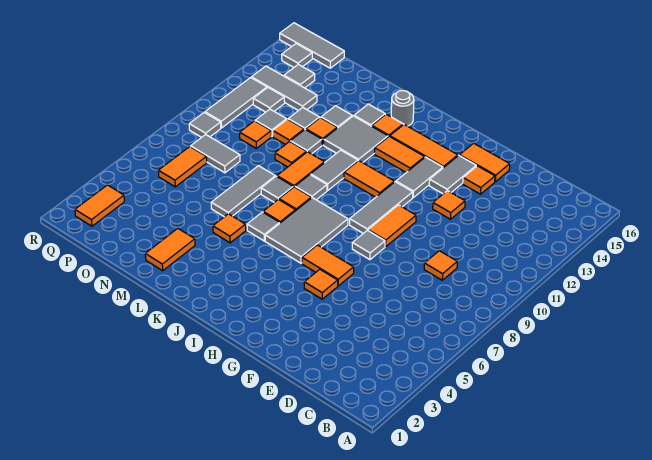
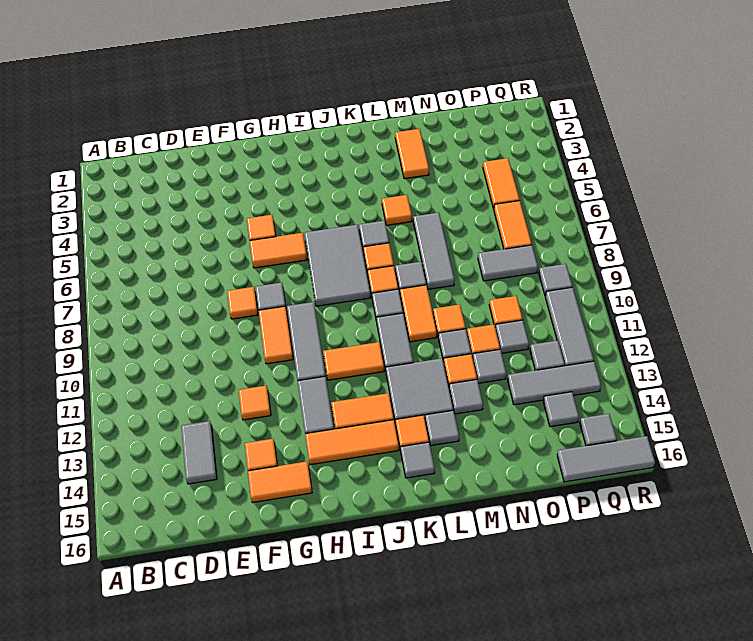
orange 1x1 tile [424,251,457,280] -> orange 1x1 tile moved to [227,287,258,319]
grey 1x2 tile [429,156,476,194] -> grey 1x2 tile moved to [181,421,217,484]
grey 1x1 round brick [391,91,414,126] -> grey 1x1 tile [401,442,435,478]
orange 1x2 tile [75,185,124,226] -> orange 1x2 tile moved to [483,158,520,209]

